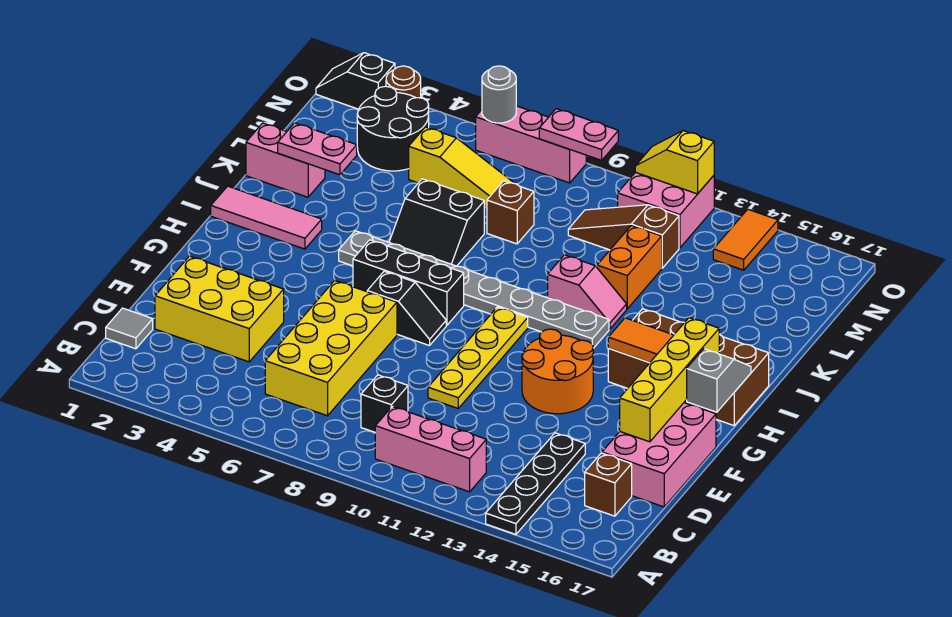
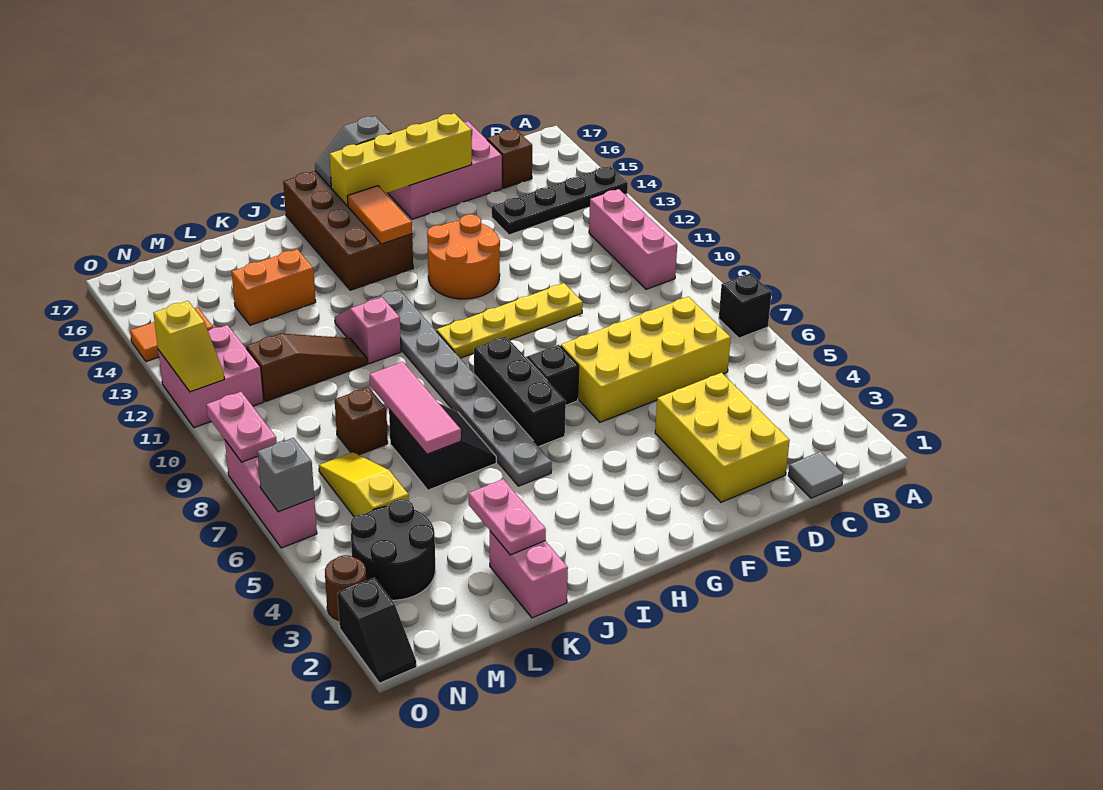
black 1x1 brick [361,375,408,432] -> black 1x1 brick moved to [719,273,771,338]
pink 1x3 tile [211,186,322,249] -> pink 1x3 tile moved to [370,362,461,454]
orange 1x2 brick [597,225,662,309] -> orange 1x2 brick moved to [232,249,316,325]
brown 1x3 slope [568,205,679,268] -> brown 1x3 slope turned to [246,334,367,402]
grey 1x1 round brick [482,66,516,123] -> grey 1x1 brick [257,438,314,512]

